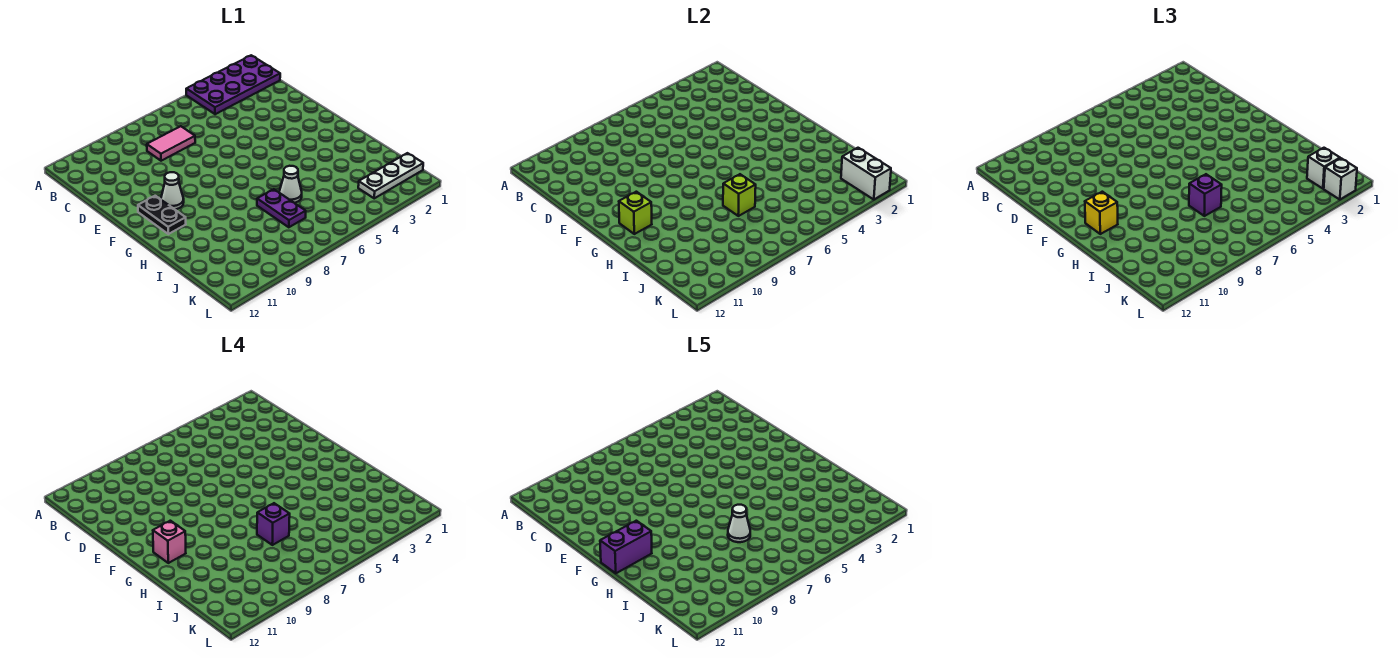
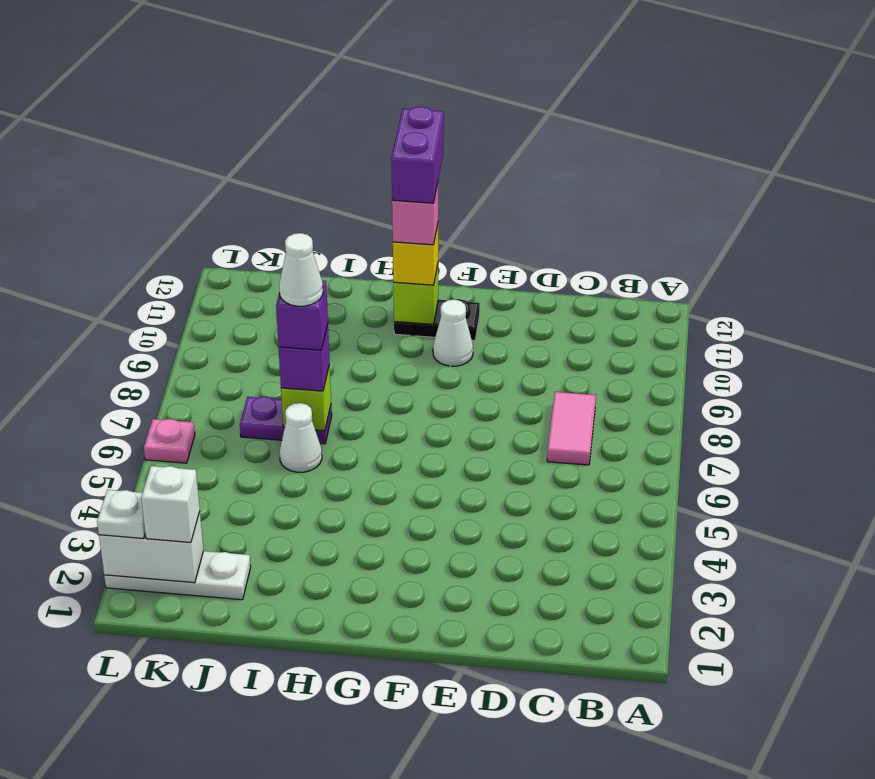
purple 2x4 plate [186,55,280,114] -> none
white 1x3 plate [358,153,423,198] -> white 1x3 plate turned to [104,551,251,600]
white 1x1 brick [1324,158,1357,200] -> white 1x1 plate [97,490,145,538]
none -> pink 1x1 plate [144,419,195,463]

